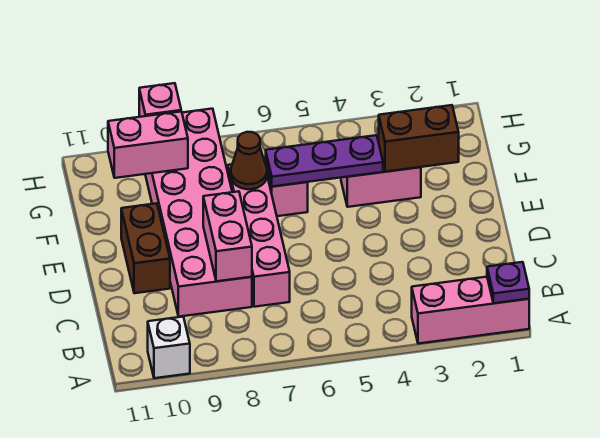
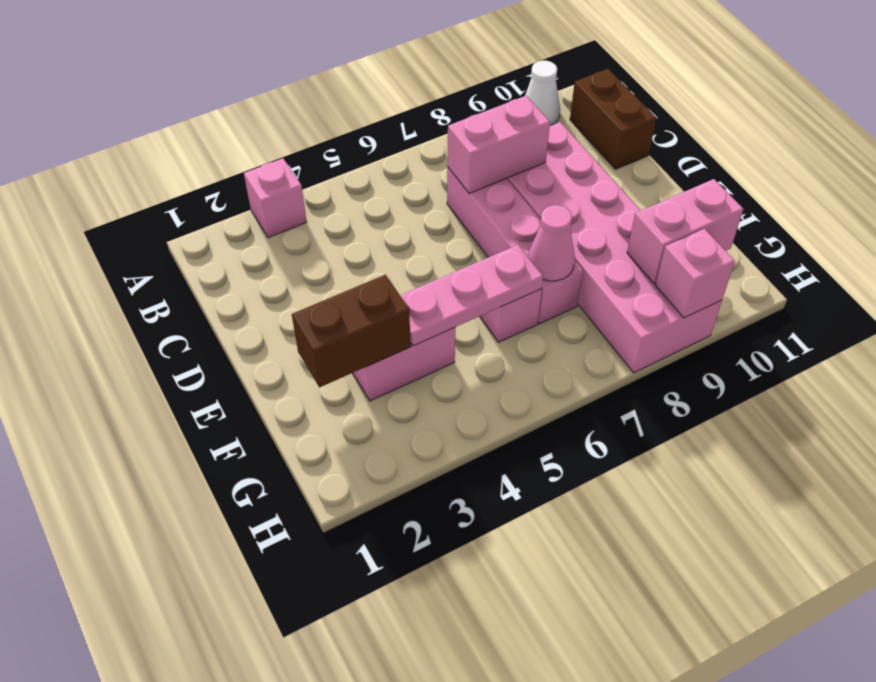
pink 1x3 brick [412,277,529,344] -> pink 1x1 brick [244,158,307,238]
purple 1x1 plate [487,262,529,303] -> none
white 1x1 brick [148,317,190,378] -> white 1x1 cone [525,61,560,126]
pink 1x2 brick [203,191,252,281] -> pink 1x2 brick turned to [447,96,550,193]
brown 1x2 brick [121,203,170,293] -> brown 1x2 brick moved to [570,69,656,169]
purple 1x3 plate [266,135,383,187] -> pink 1x3 plate [400,245,543,346]
brown 1x1 cone [231,132,267,189] -> pink 1x1 cone [528,205,575,281]

